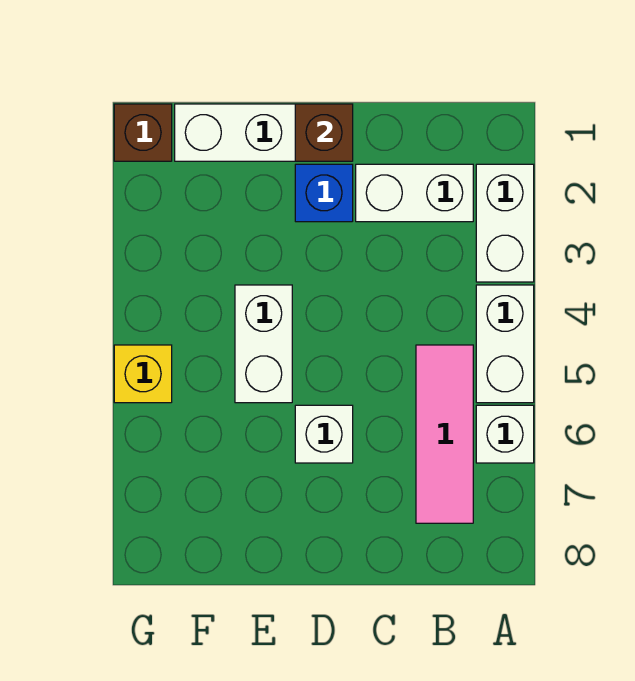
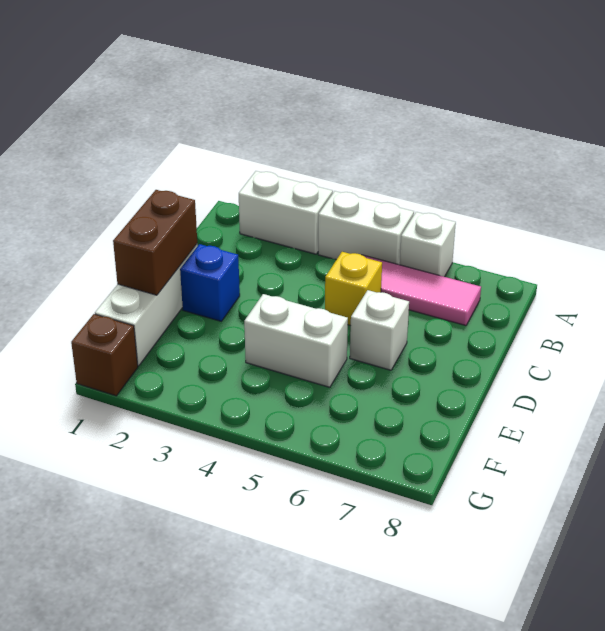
white 1x2 brick [356,164,473,222] -> none
brown 1x1 brick [295,104,353,161] -> brown 1x2 brick [113,190,197,295]
yellow 1x1 brick [114,345,172,403] -> yellow 1x1 brick moved to [325,252,382,326]

